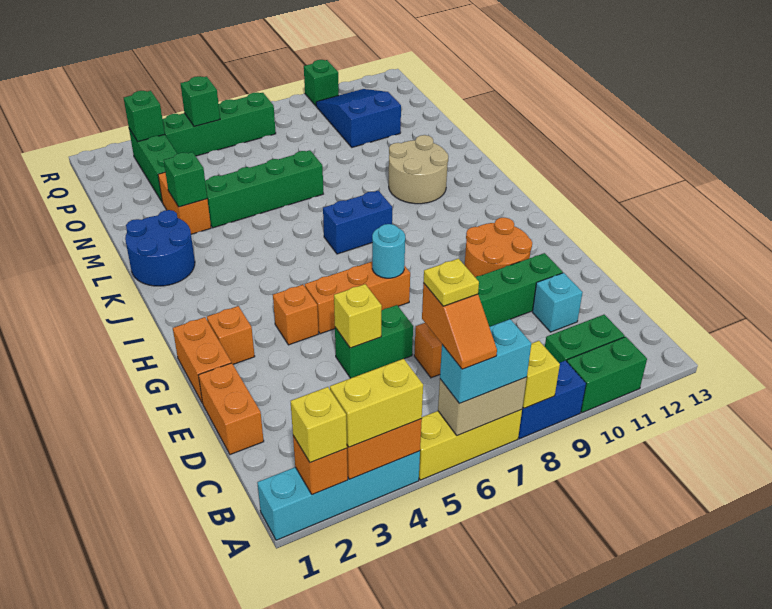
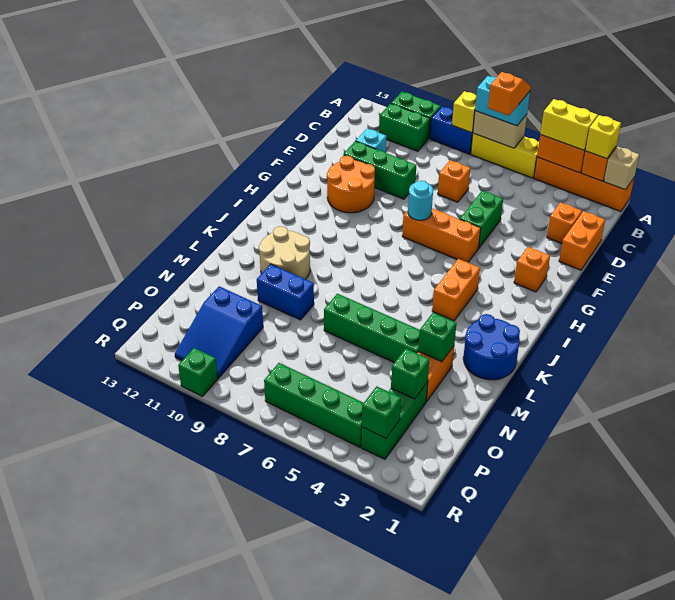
cyan 1x4 brick [257,451,420,540] -> orange 1x4 brick [534,157,634,212]
none -> tan 1x1 brick [604,147,639,190]
yellow 1x1 plate [424,259,479,306] -> none
green 1x2 brick [335,305,413,378] -> green 1x2 brick turned to [460,191,503,248]
yellow 1x1 brick [334,284,382,348] -> none
orange 1x2 brick [173,317,231,403] -> orange 1x2 brick moved to [432,259,480,321]
orange 1x1 brick [273,285,318,345] -> orange 1x1 brick moved to [547,202,582,243]
blue 1x2 brick [323,191,392,254] -> blue 1x2 brick moved to [257,264,314,320]
green 1x1 brick [181,76,220,127] -> green 1x1 brick moved to [391,348,430,399]

